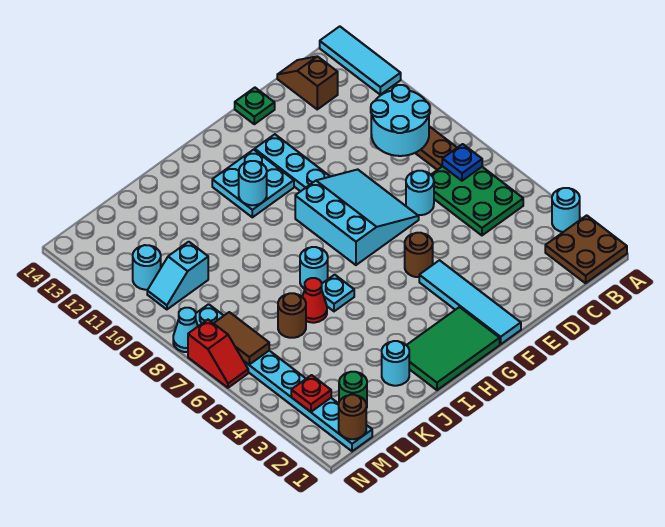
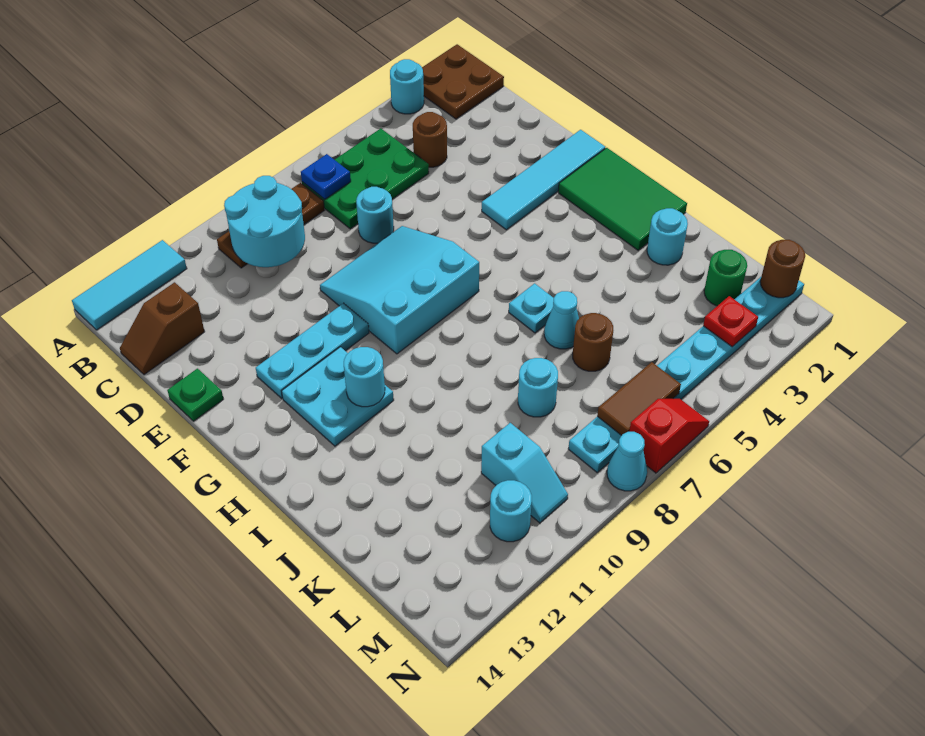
brown 1x1 round brick [405,233,433,277] -> brown 1x1 round brick moved to [413,112,447,167]
cyan 1x1 round brick [300,247,328,289] -> cyan 1x1 round brick moved to [518,358,558,417]
red 1x1 cone [303,278,327,323] -> cyan 1x1 cone [544,291,579,349]

